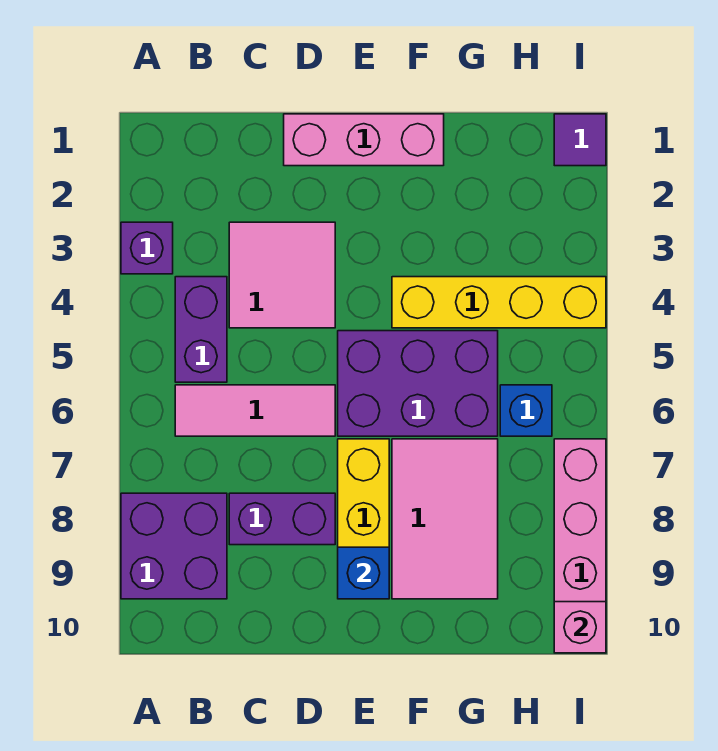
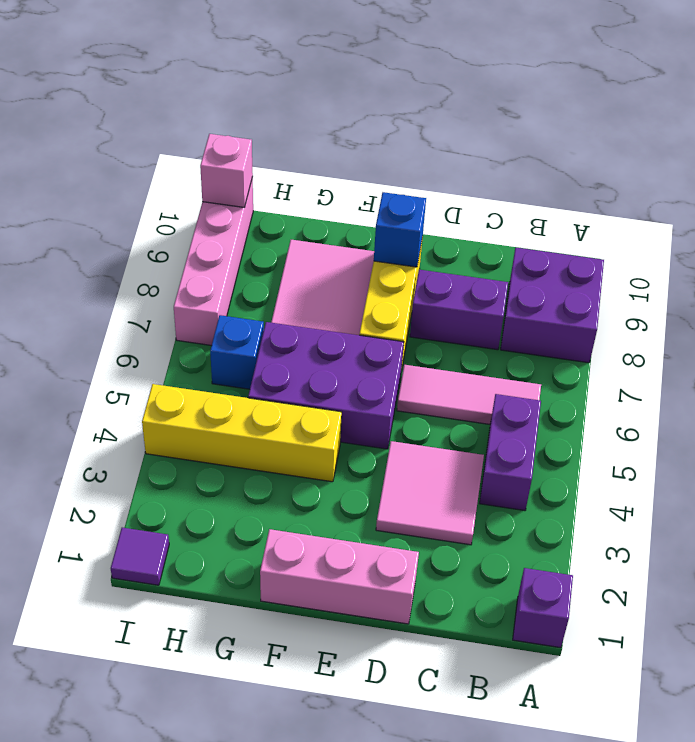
purple 1x1 brick [121,222,173,274] -> purple 1x1 brick moved to [513,568,573,648]

